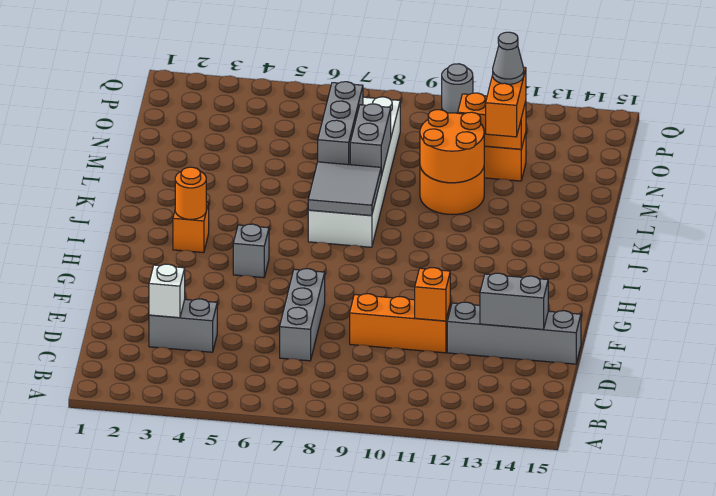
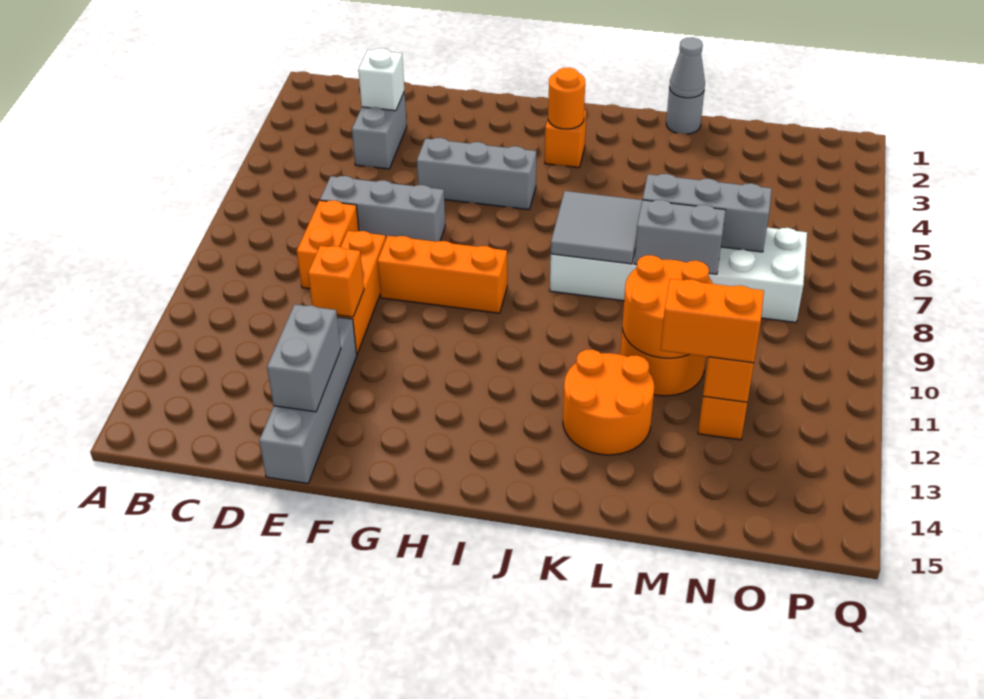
none -> orange 1x2 brick [297,200,359,289]
none -> orange 1x3 brick [378,236,507,313]
grey 1x1 brick [233,224,269,278] -> grey 1x3 brick [417,138,536,210]
none -> orange 2x2 round brick [563,350,654,455]
grey 1x1 cone [493,32,524,84] -> grey 1x1 cone moved to [669,37,705,98]
grey 1x1 round brick [442,64,473,113] -> grey 1x1 round brick moved to [666,88,704,134]

